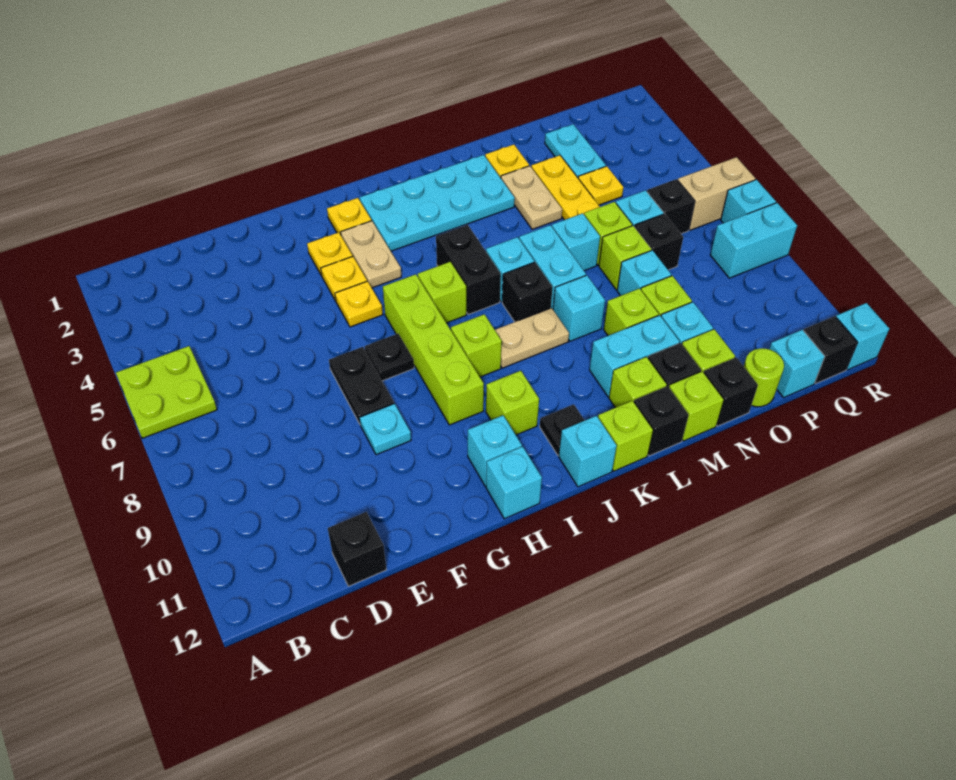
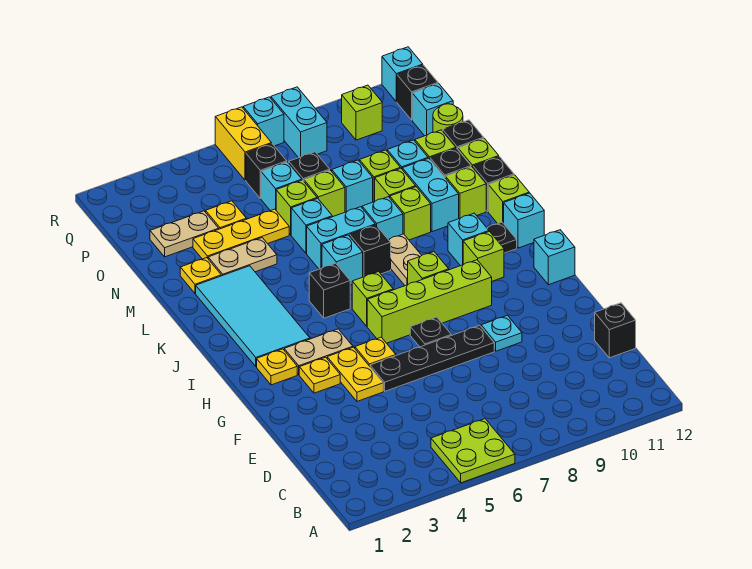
black 1x2 plate [329,347,394,424] -> black 1x4 plate [370,325,494,391]
yellow 1x1 plate [321,257,367,301] -> yellow 1x2 plate [327,347,383,401]
cyan 1x1 brick [468,415,522,486] -> cyan 1x1 brick moved to [448,213,489,266]
cyan 2x4 plate [360,155,515,251] -> cyan 2x4 tile [196,266,310,367]
black 1x2 brick [436,225,501,315] -> black 1x1 brick [309,263,350,318]
none -> lime 1x1 brick [390,187,431,240]
cyan 1x2 plate [545,124,606,178] -> tan 1x2 plate [150,211,219,257]
tan 1x2 brick [678,157,755,230] -> yellow 1x2 brick [215,107,272,180]
none -> lime 1x1 brick [342,85,382,140]

